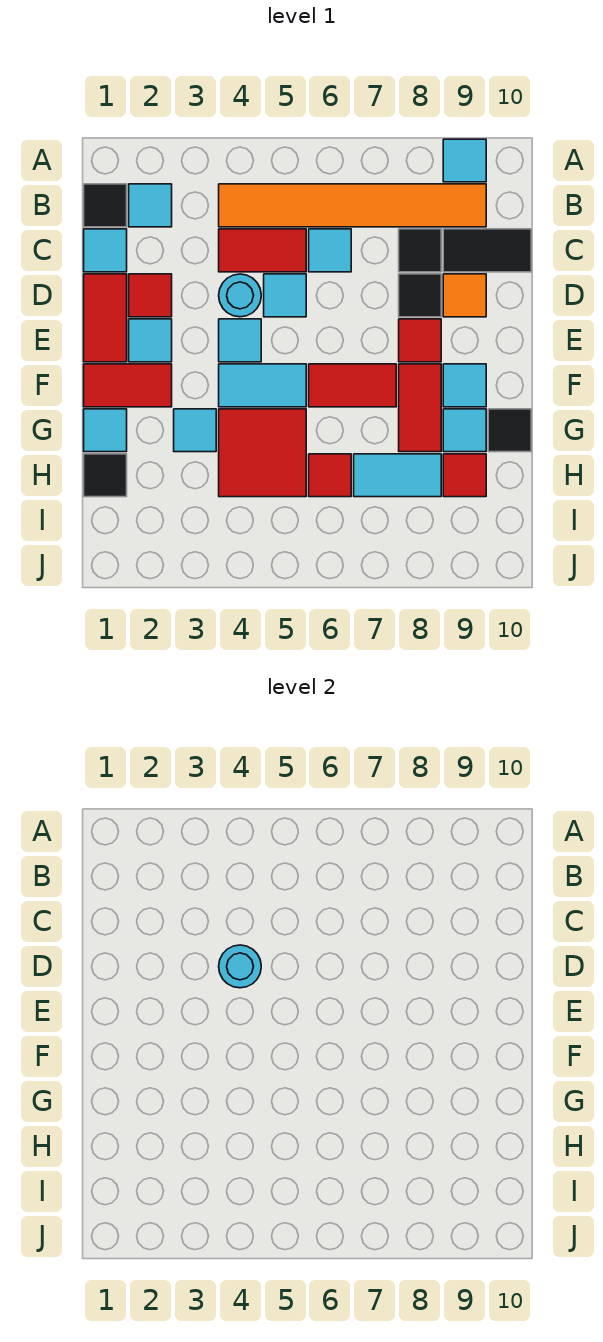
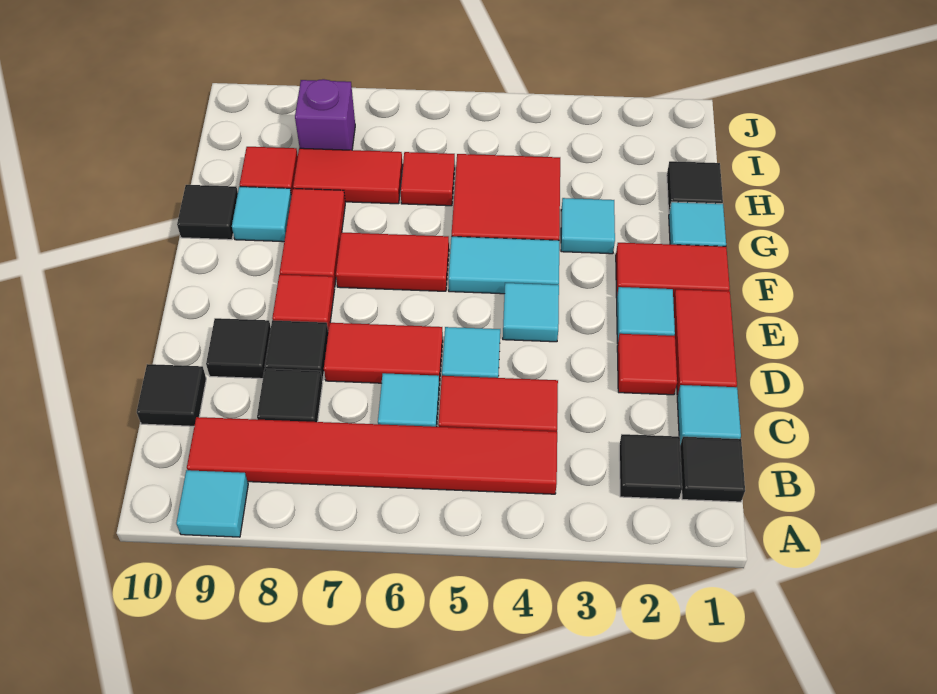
cyan 1x1 tile [129,184,172,227] -> black 1x1 tile [619,434,682,499]
orange 1x6 tile [219,184,486,227] -> red 1x6 tile [187,417,557,494]
black 1x2 tile [443,229,531,272] -> black 1x1 tile [137,364,206,426]
cyan 1x1 round brick [219,274,261,317] -> none
cyan 1x1 round brick [219,945,261,988] -> none
none -> red 1x2 tile [324,323,443,385]
orange 1x1 tile [443,274,486,317] -> black 1x1 tile [206,318,271,379]
cyan 1x1 tile [443,364,486,407] -> none
cyan 1x2 tile [354,454,441,497] -> red 1x2 tile [293,148,403,204]
none -> purple 1x1 brick [295,79,355,150]

